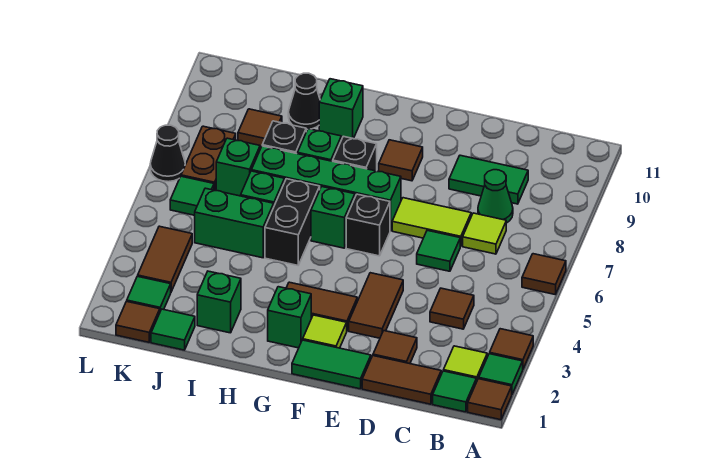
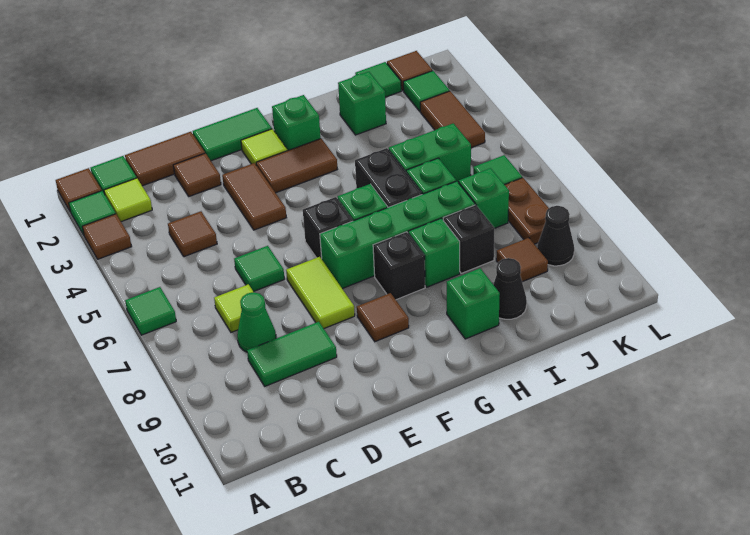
brown 1x1 tile [522,254,566,295] -> green 1x1 tile [125,287,176,335]
lime 1x2 tile [392,198,471,246] -> lime 1x2 tile turned to [286,257,355,328]
black 1x1 cone [150,125,185,182] -> black 1x1 cone moved to [537,206,574,266]

